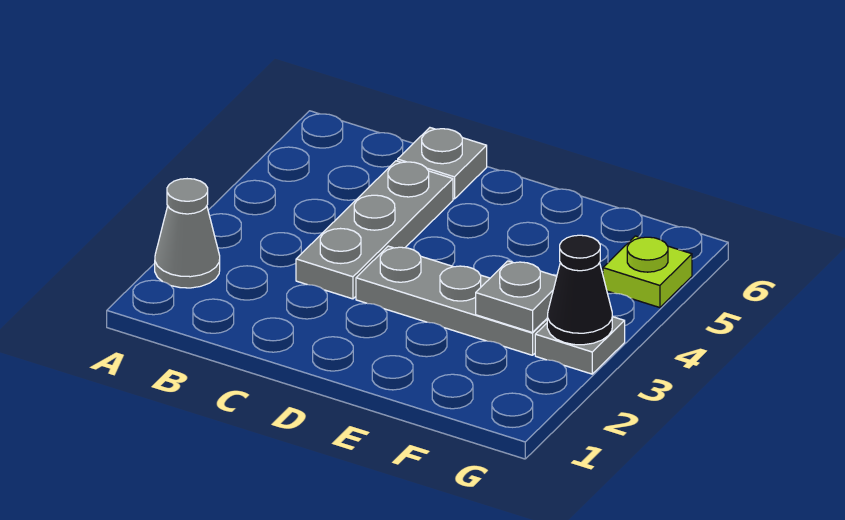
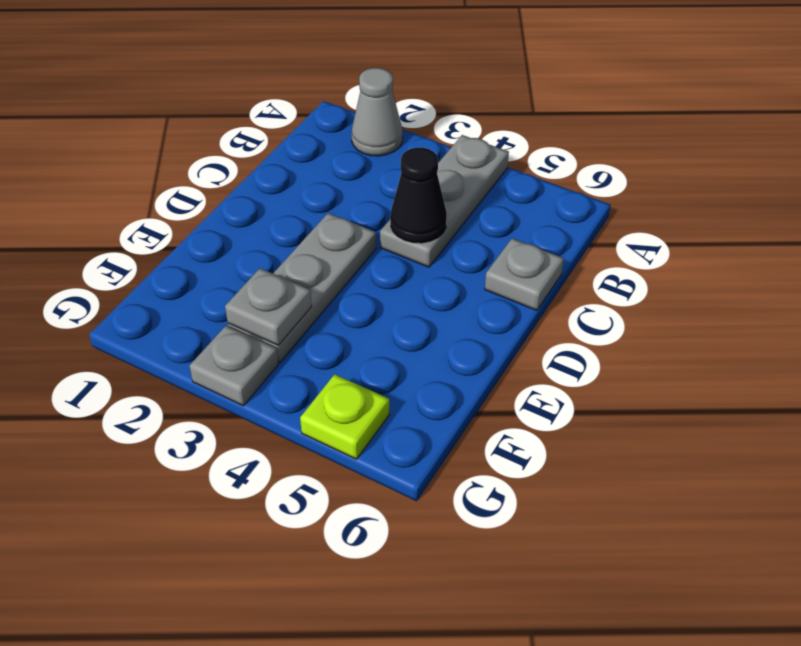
grey 1x3 plate [296,161,453,299] -> grey 1x3 plate turned to [380,135,509,267]
black 1x1 cone [547,235,612,345] -> black 1x1 cone moved to [390,148,447,243]

